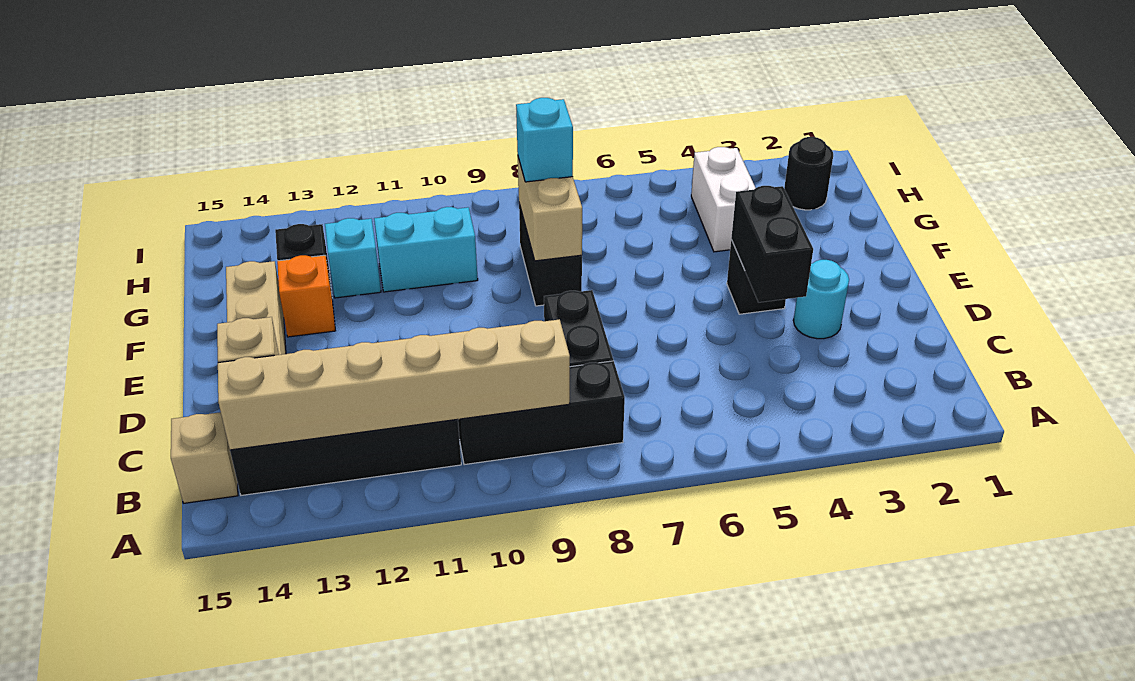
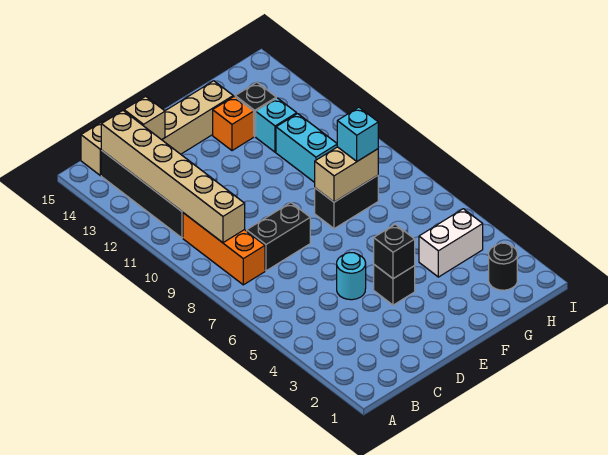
black 1x3 brick [458,361,625,465] -> orange 1x3 brick [183,213,265,285]
cyan 1x1 round brick [793,260,849,339] -> cyan 1x1 round brick moved to [337,253,366,300]
black 1x2 brick [731,186,813,302] -> black 1x1 brick [374,224,415,279]

